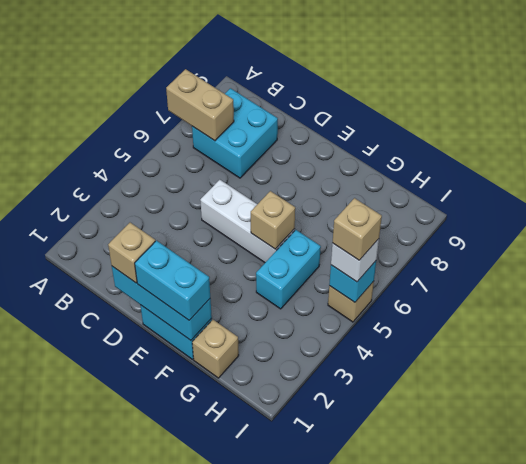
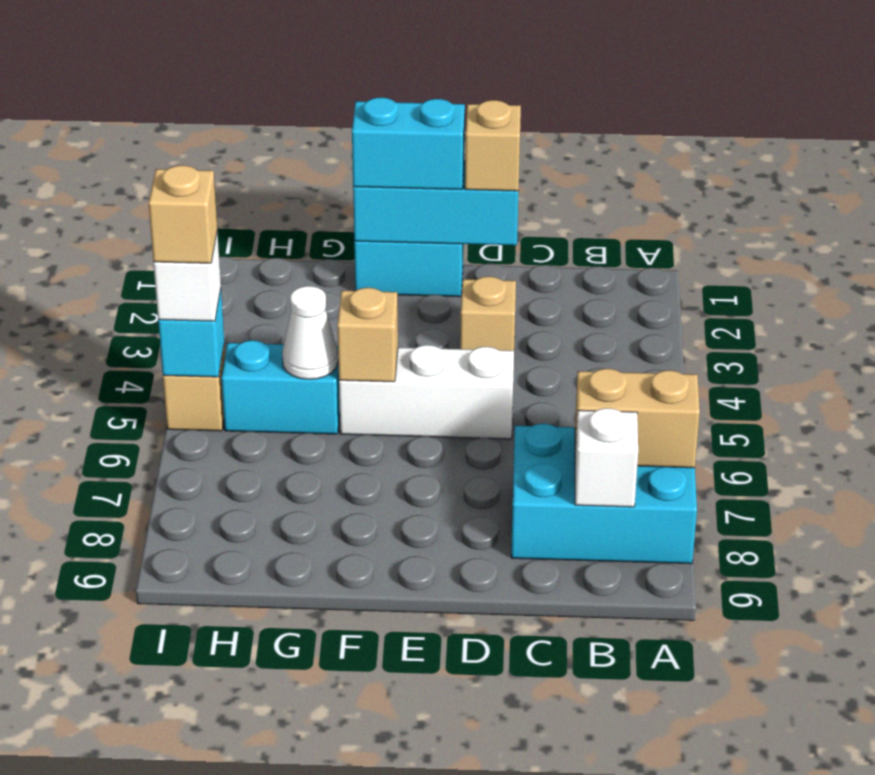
cyan 2x2 brick [192,88,278,178] -> cyan 2x3 brick [511,424,697,564]
none -> white 1x1 brick [575,408,638,507]
tan 1x1 brick [192,320,239,378] -> tan 1x1 brick moved to [460,276,516,351]
cyan 1x2 brick [256,230,321,309] -> cyan 1x2 brick turned to [222,340,340,434]
none -> white 1x1 cone [282,286,338,379]

